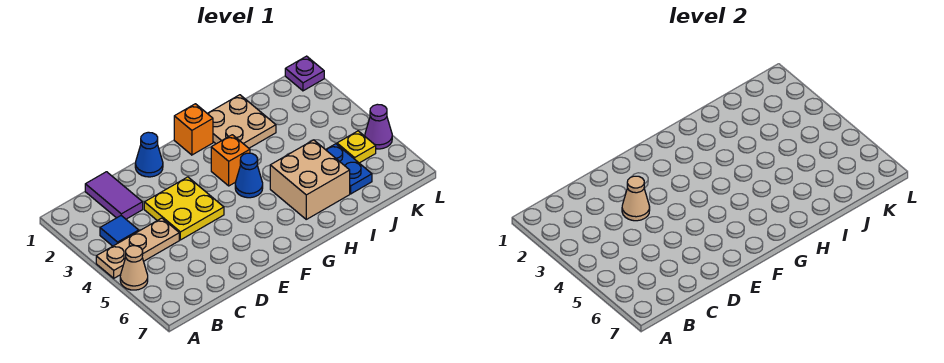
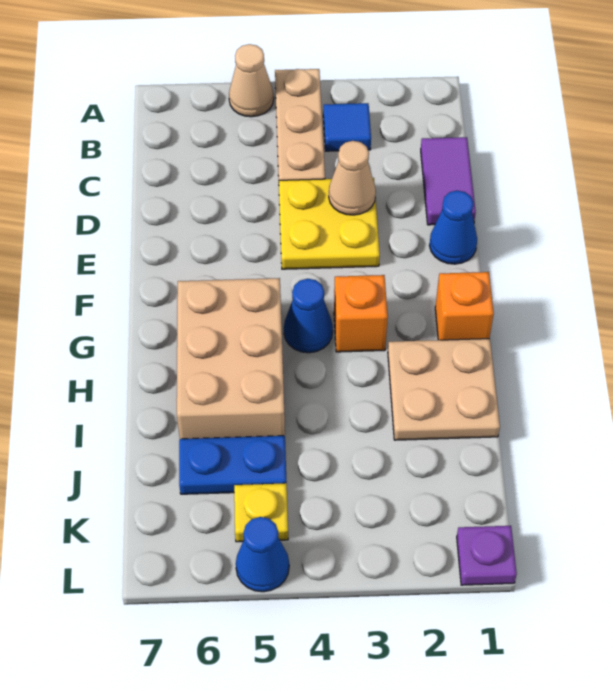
purple 1x2 tile [85,172,143,219] -> purple 1x2 tile turned to [421,137,476,225]
tan 2x2 brick [270,140,350,219] -> tan 2x3 brick [177,278,285,439]
purple 1x1 cone [365,104,392,149] -> blue 1x1 cone [236,517,289,592]

